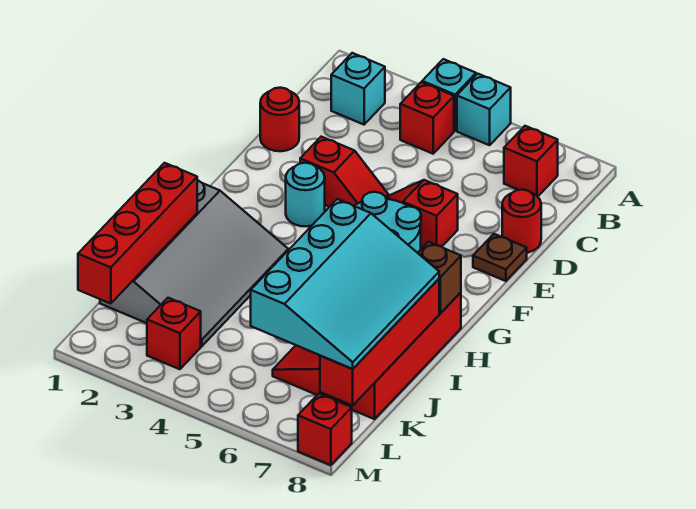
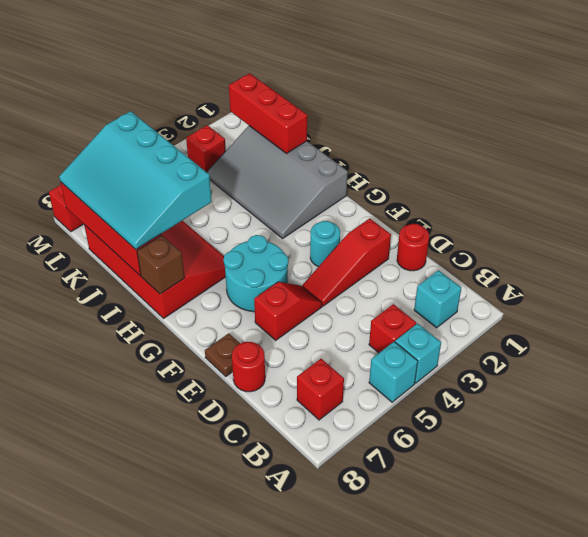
red 1x2 slope [300,137,389,207] -> red 1x3 slope [302,219,391,306]
red 1x4 brick [78,163,197,304] -> red 1x3 brick [229,73,307,153]

